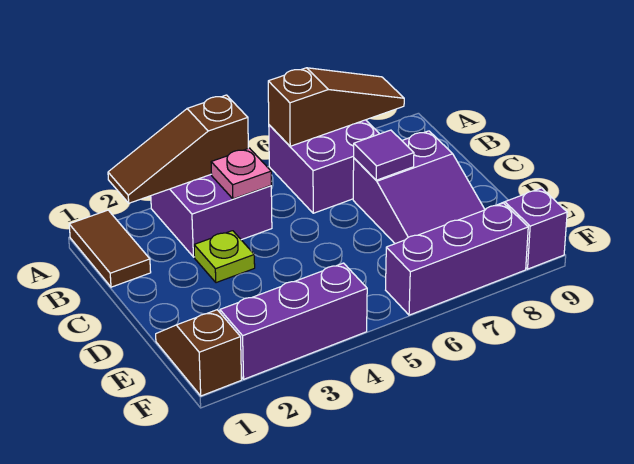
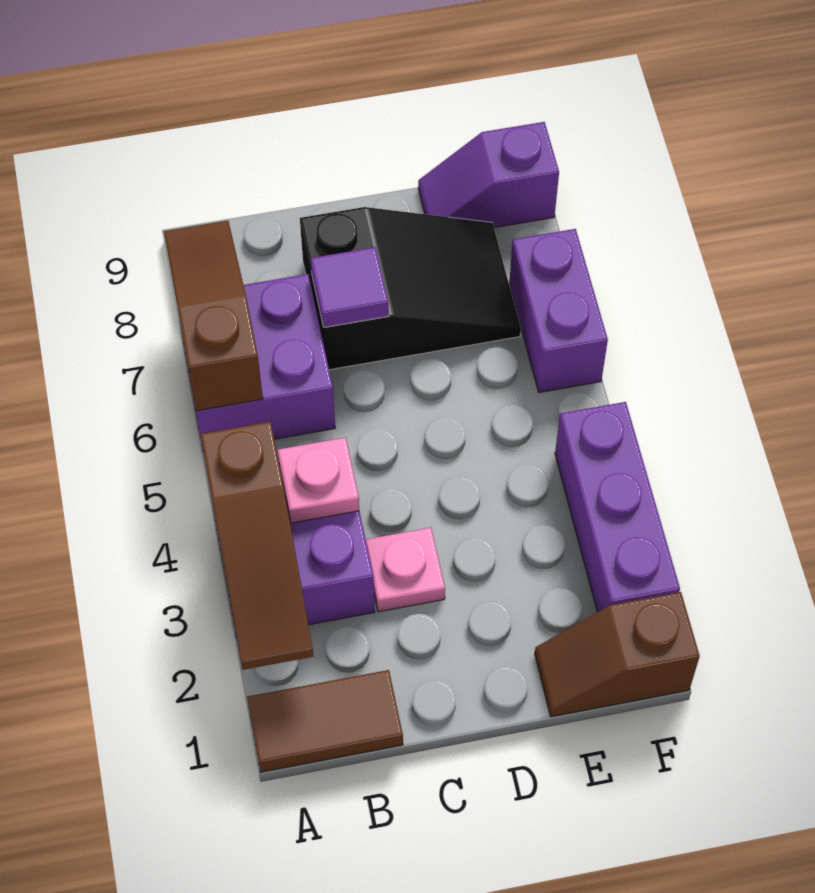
lime 1x1 plate [194,231,255,283] -> pink 1x1 plate [366,528,445,612]
purple 2x3 slope [353,131,485,244] -> black 2x3 slope [300,207,521,370]
purple 1x3 brick [386,203,528,315] -> purple 1x2 brick [509,229,608,393]

